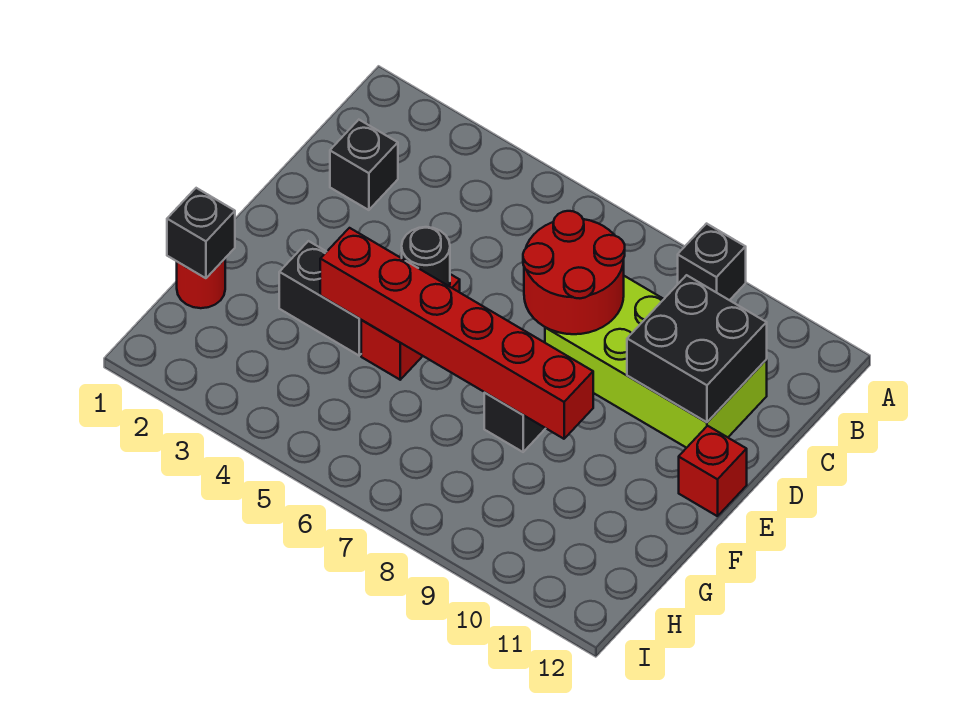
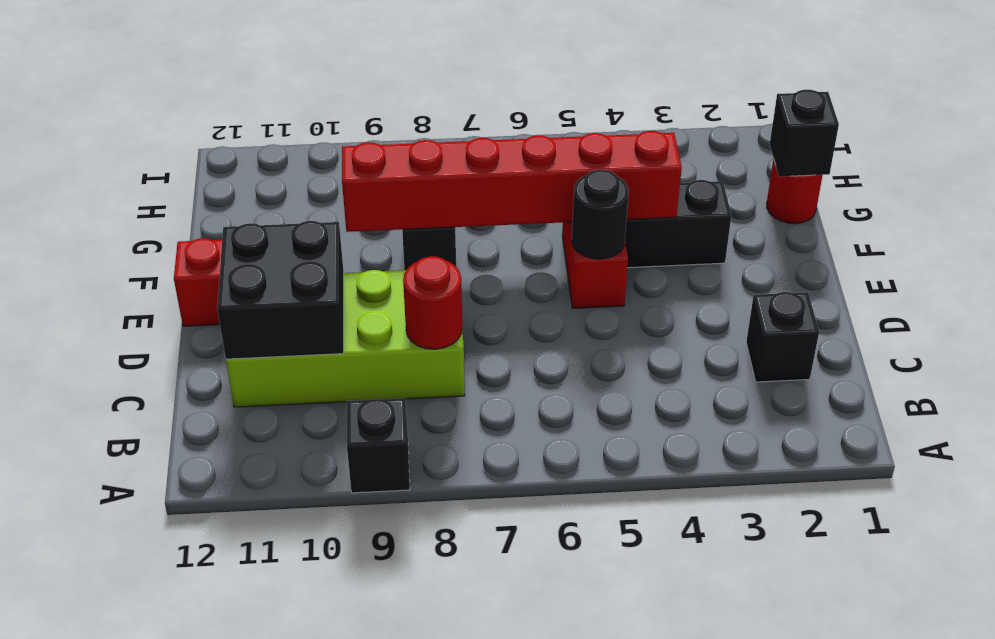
red 2x2 round brick [523,211,625,334] -> red 1x1 round brick [403,256,462,349]

